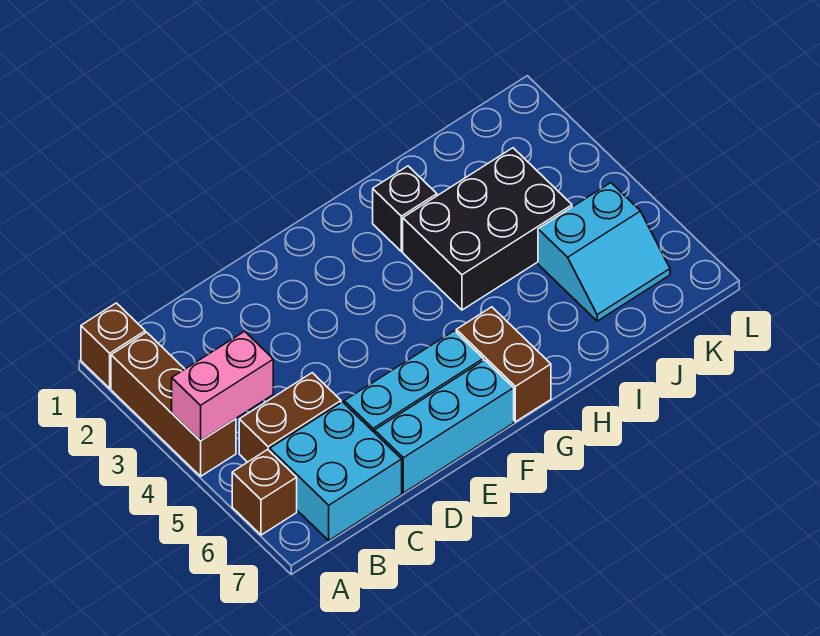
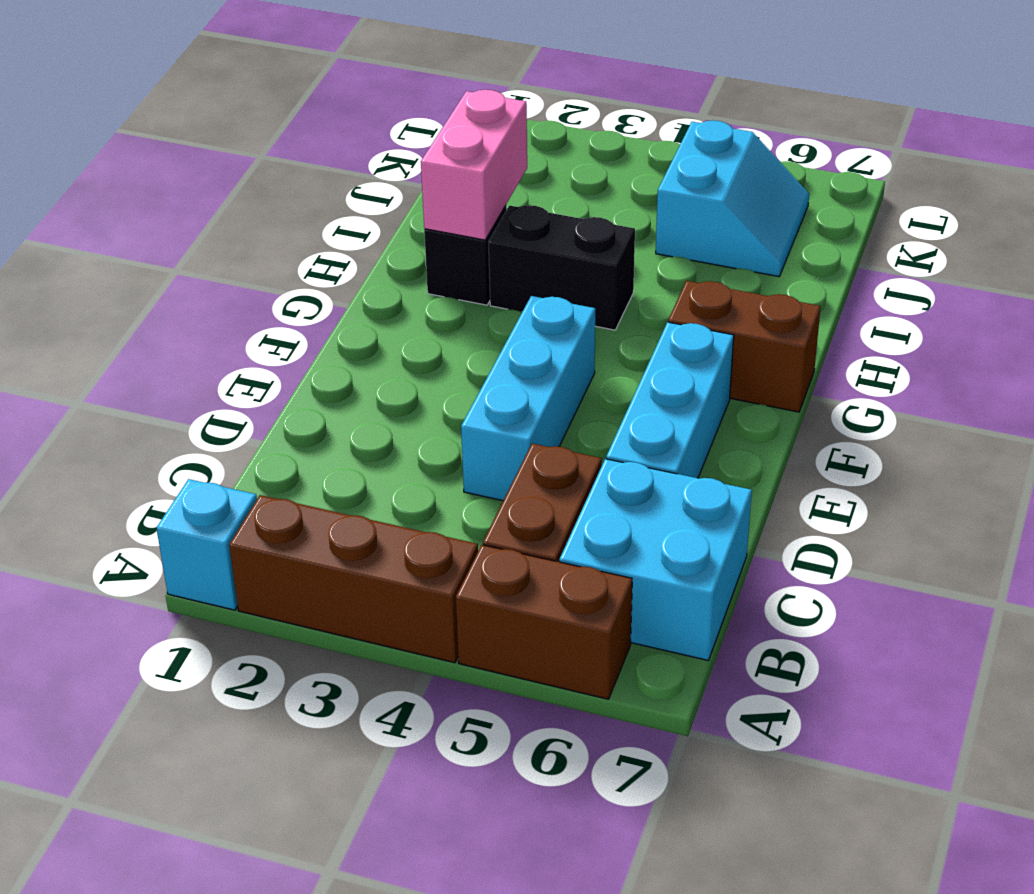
brown 1x1 brick [81,303,145,388] -> cyan 1x1 brick [157,479,257,610]
pink 1x2 brick [172,331,273,441] -> pink 1x2 brick moved to [421,90,527,240]
brown 1x1 brick [232,450,297,535] -> brown 1x2 brick [456,545,632,699]
cyan 1x3 brick [375,360,514,493] -> cyan 1x3 brick moved to [461,296,595,501]
black 2x3 brick [403,148,572,310] -> black 1x2 brick [489,205,635,330]

